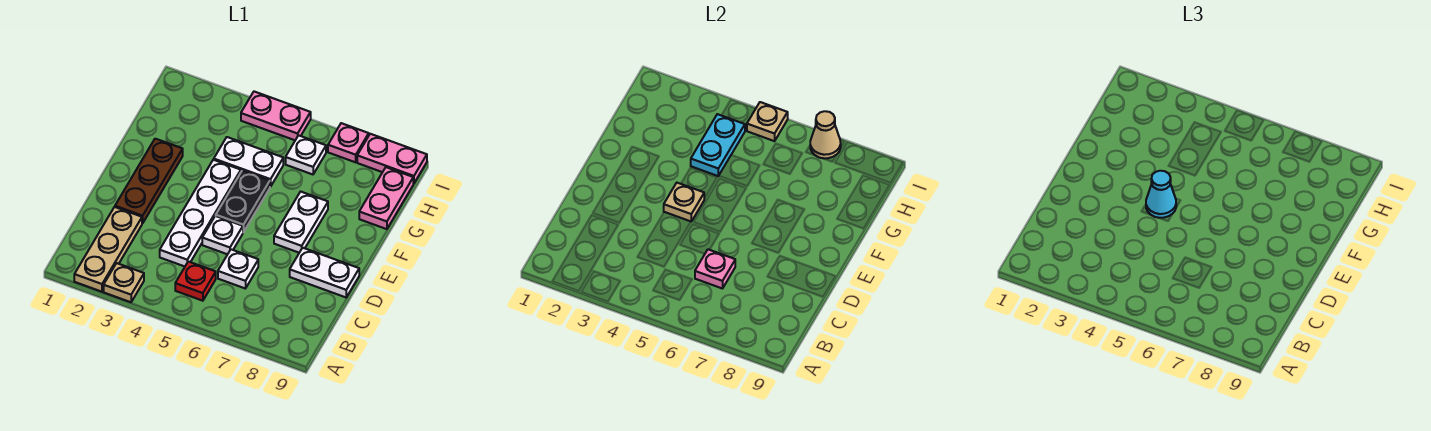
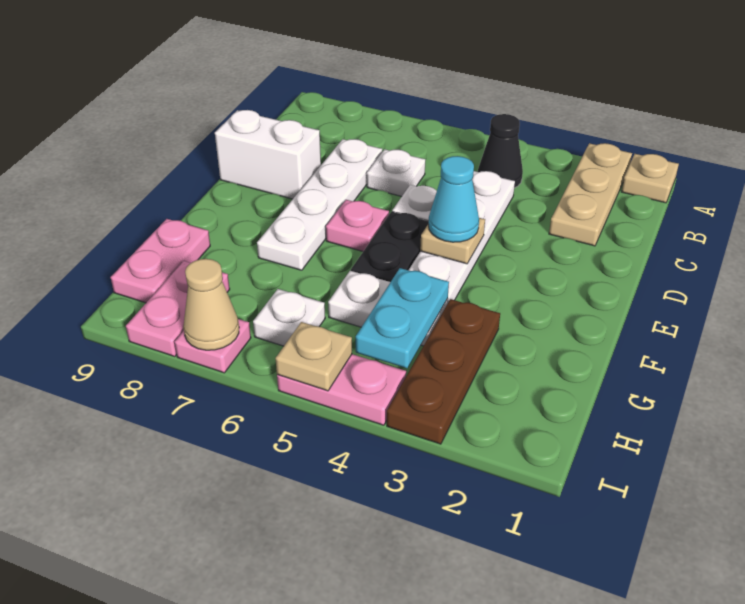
tan 1x1 plate [104,263,144,302] -> tan 1x1 plate moved to [621,154,679,203]
none -> black 1x1 cone [478,114,523,188]
red 1x1 plate [175,262,216,301] -> none
pink 1x1 plate [695,249,735,289] -> pink 1x1 plate moved to [326,200,389,251]
brown 1x3 plate [115,139,183,223] -> brown 1x3 plate moved to [387,299,500,444]
white 1x2 plate [290,248,359,297] -> white 1x2 brick [215,110,321,199]
white 1x2 plate [274,192,328,253] -> white 1x4 plate [257,139,382,270]
pink 1x2 plate [357,134,427,184] -> pink 1x2 plate turned to [126,261,230,357]

